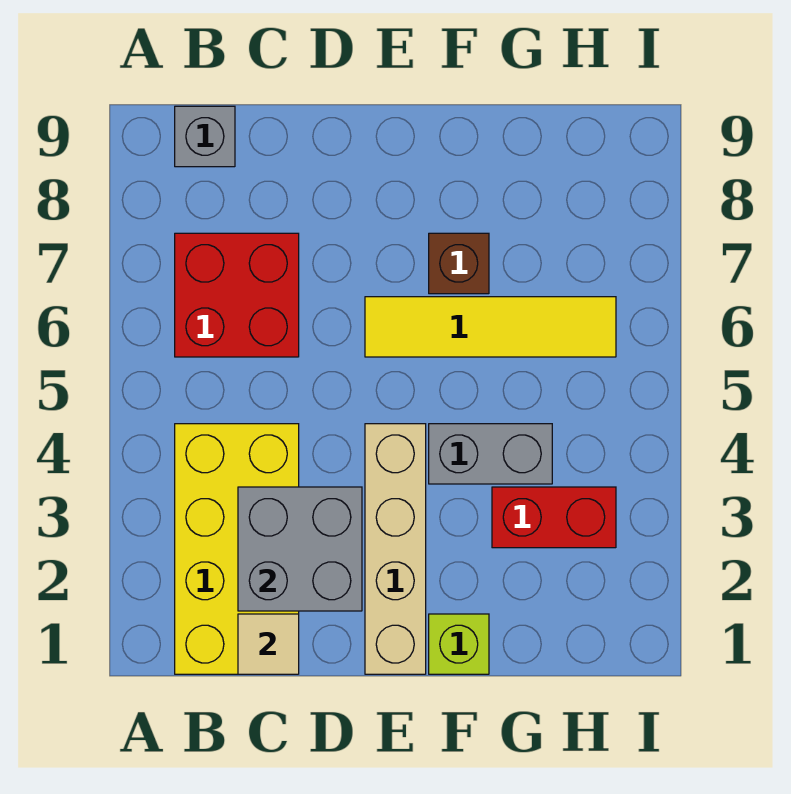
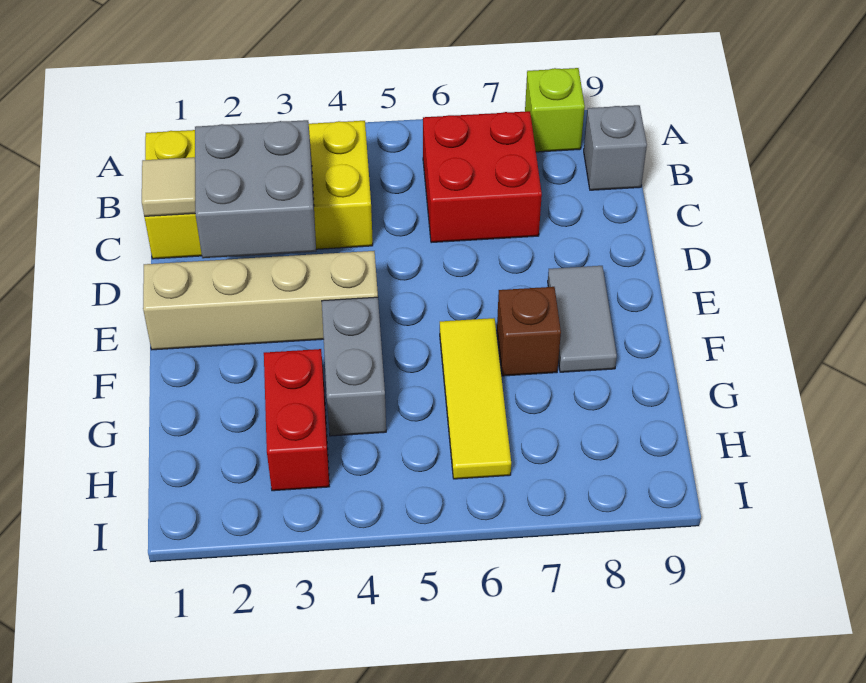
yellow 1x4 tile [365,297,616,357] -> yellow 1x3 tile [440,318,511,479]
none -> grey 1x2 tile [548,266,617,372]
lime 1x1 brick [429,614,489,674] -> lime 1x1 brick moved to [525,68,585,152]

